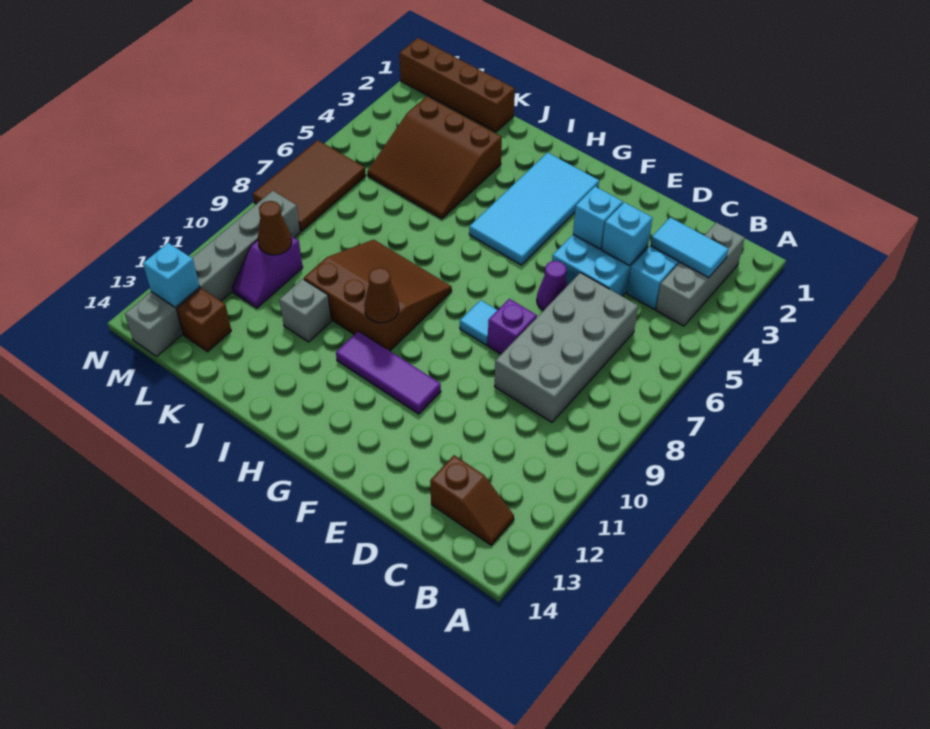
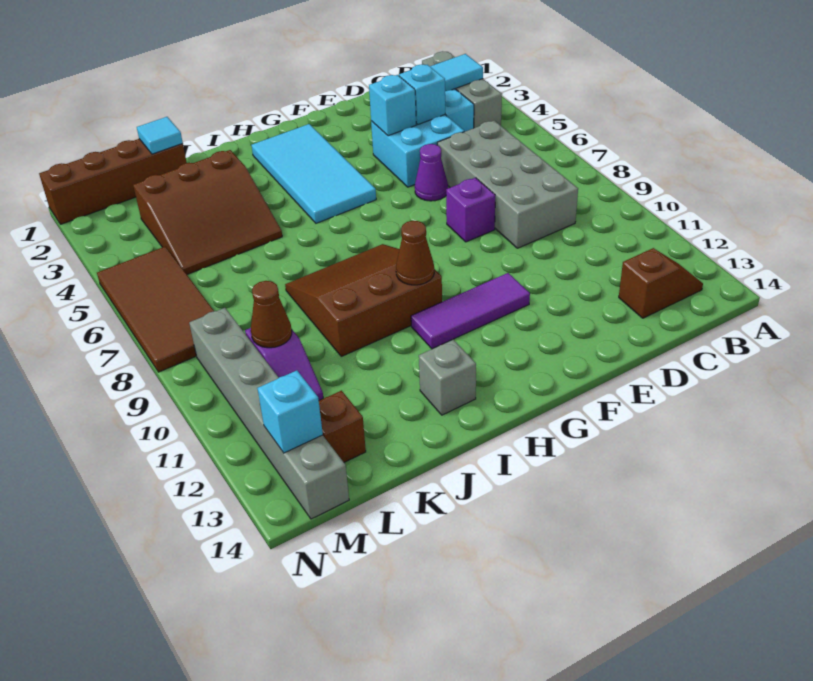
cyan 1x1 tile [460,300,497,345] -> cyan 1x1 tile moved to [137,117,183,154]
grey 1x1 brick [279,279,331,342] -> grey 1x1 brick moved to [419,340,476,415]
brown 2x3 tile [253,140,366,231] -> brown 2x4 tile [97,247,214,372]

